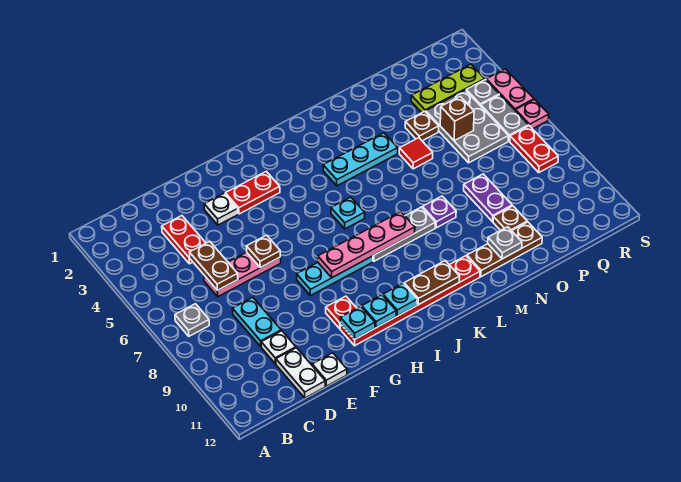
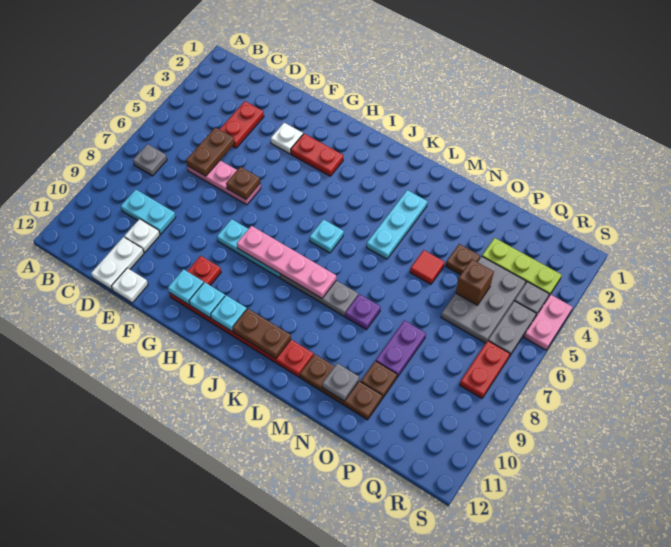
cyan 1x2 plate [232,297,281,347] -> cyan 1x2 plate turned to [121,190,176,234]
cyan 1x3 plate [323,133,398,186] -> cyan 1x3 plate turned to [367,190,427,259]
pink 1x1 plate [516,100,549,129] -> none

